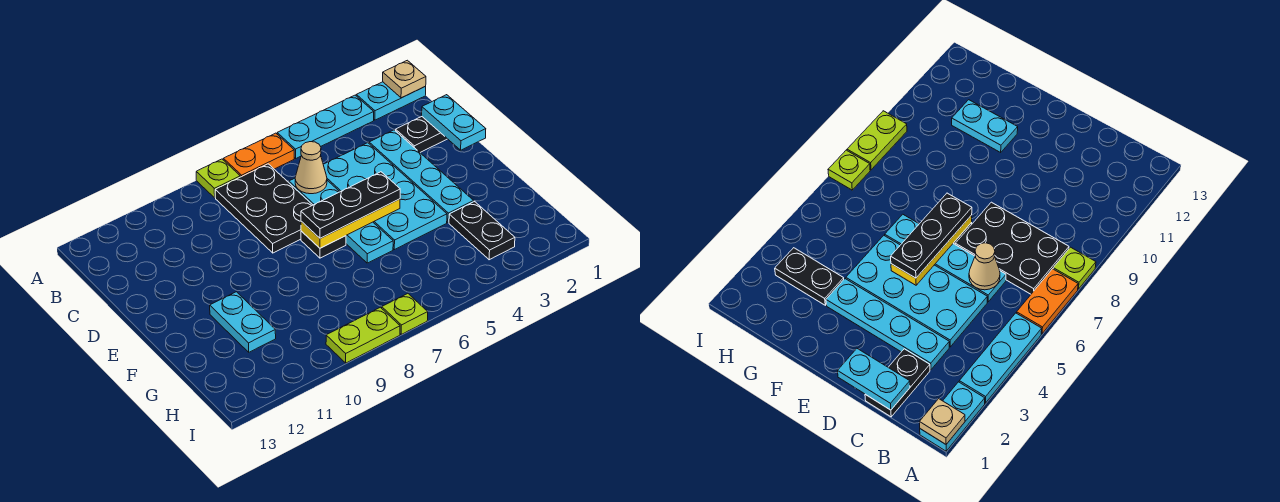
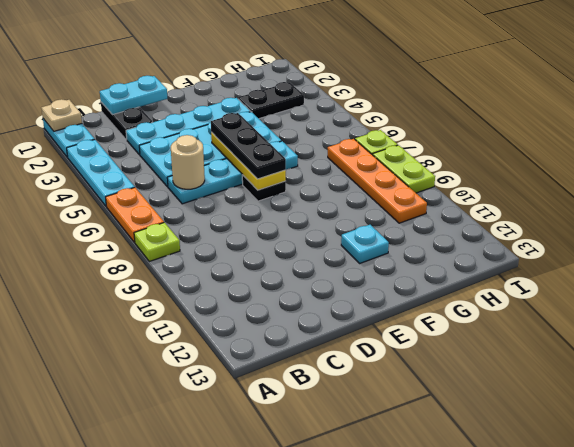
black 2x3 plate [215,164,312,253] -> none
tan 1x1 cone [295,142,327,194] -> tan 1x1 round brick [171,135,205,189]
cyan 1x2 plate [210,292,276,352] -> cyan 1x1 plate [341,225,389,263]
none -> orange 1x4 plate [328,139,427,223]

